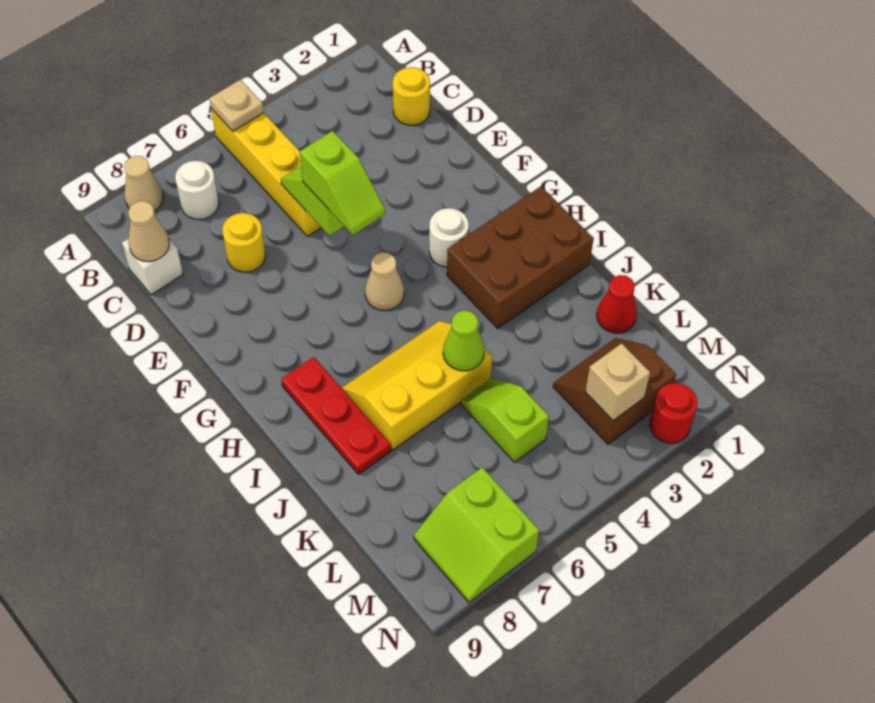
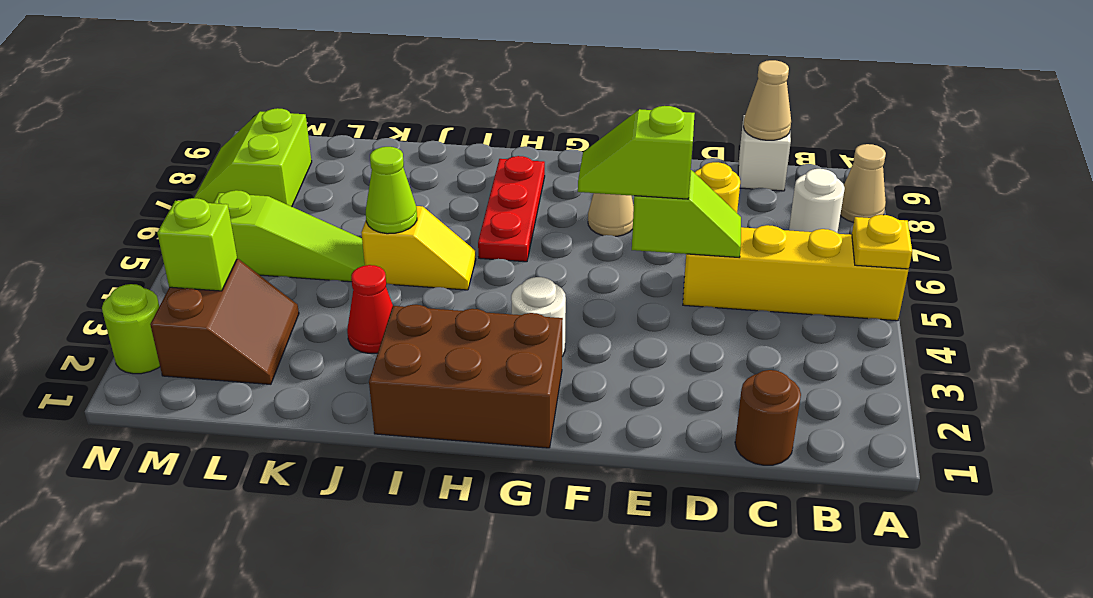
tan 1x1 plate [209,80,264,131] -> yellow 1x1 plate [852,215,912,269]
yellow 1x1 round brick [393,67,430,125] -> brown 1x1 round brick [735,370,801,465]
tan 1x1 cone [365,252,404,311] -> tan 1x1 cone moved to [588,193,634,236]
brown 2x3 brick [447,186,594,328] -> brown 2x3 brick turned to [369,305,563,448]
red 1x3 plate [281,357,391,474] -> red 1x3 plate turned to [478,156,545,262]
yellow 2x3 slope [342,321,493,450] -> yellow 1x2 slope [361,206,476,290]
red 1x1 cone [597,275,637,333] -> red 1x1 cone moved to [347,265,393,353]
lime 1x2 slope [461,378,549,462] -> lime 1x3 slope [214,190,365,282]
tan 1x1 brick [585,343,650,420] -> lime 1x1 brick [157,198,237,291]
lime 2x2 slope [414,467,539,602] -> lime 2x2 slope turned to [194,108,312,207]
red 1x1 round brick [650,383,697,443] -> lime 1x1 round brick [102,284,160,374]

